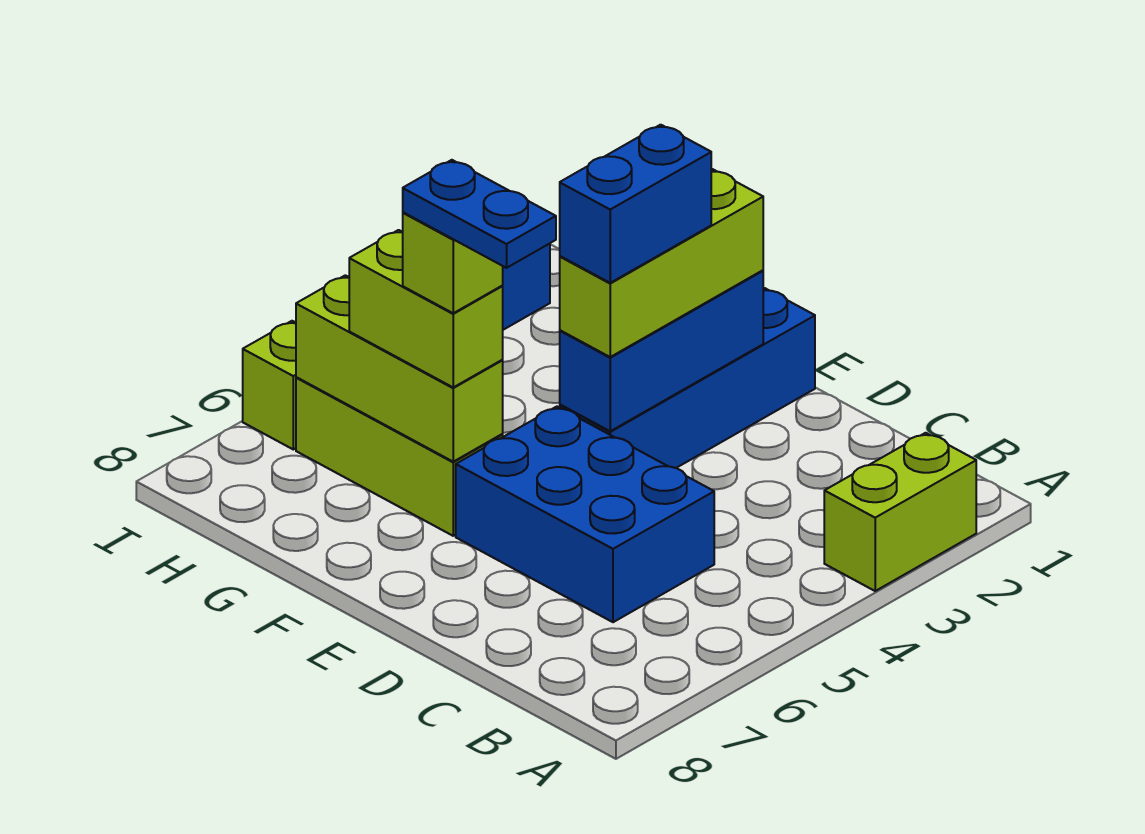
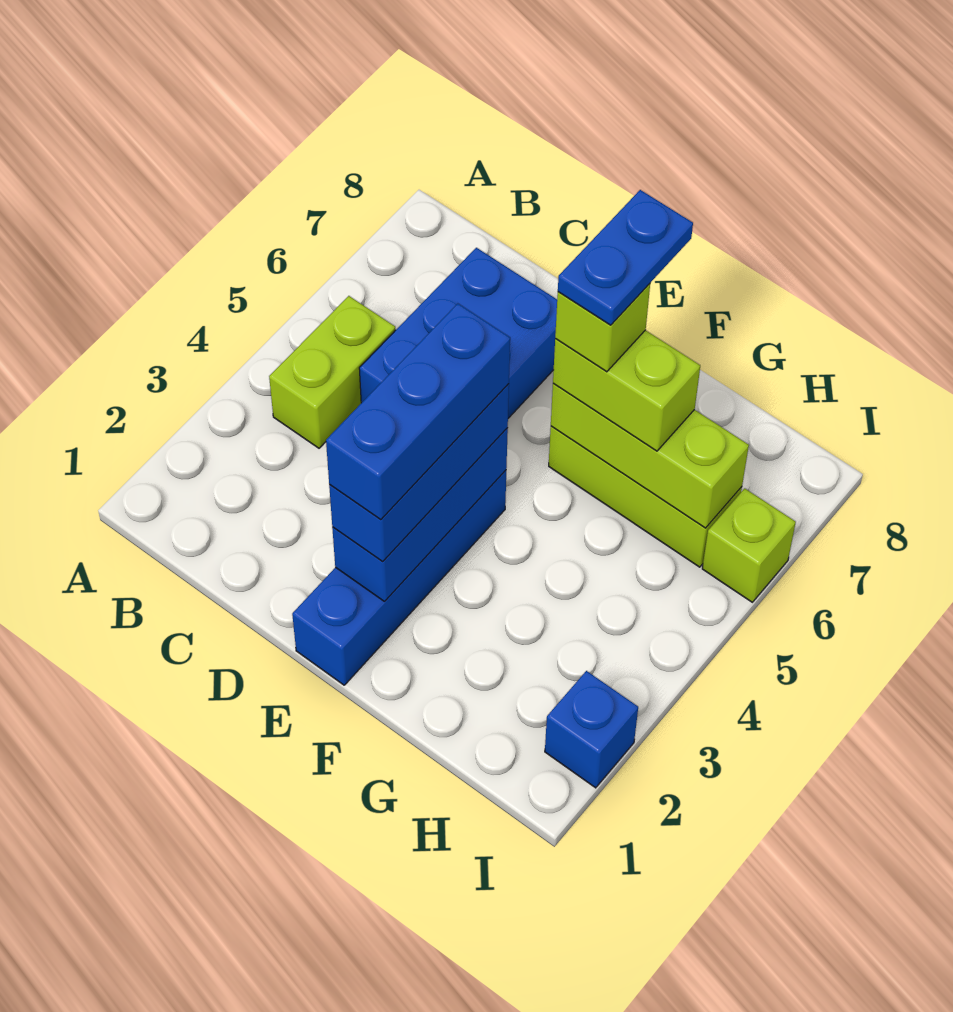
lime 1x2 brick [824,433,976,591] -> lime 1x2 brick moved to [269,296,396,448]
blue 2x3 brick [456,407,714,622] -> blue 2x3 brick turned to [359,248,557,418]
lime 1x3 brick [560,169,763,357] -> blue 1x3 brick [329,384,509,562]
blue 1x2 brick [560,125,711,283] -> blue 1x3 brick [326,304,510,520]
blue 1x2 plate [403,160,556,268] -> blue 1x2 plate turned to [558,190,693,325]

